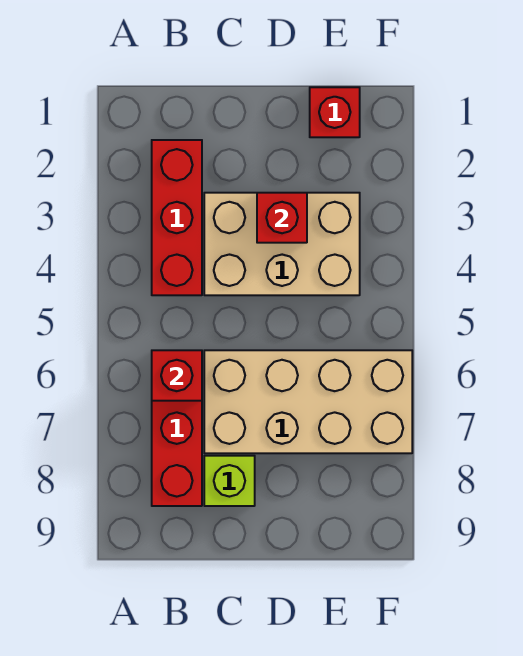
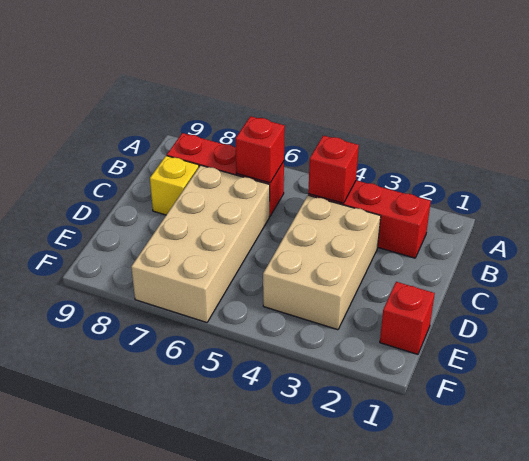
lime 1x1 brick [204,456,255,506] -> yellow 1x1 brick [150,156,199,215]
red 1x1 brick [257,193,307,243] -> red 1x1 brick moved to [308,136,359,203]

